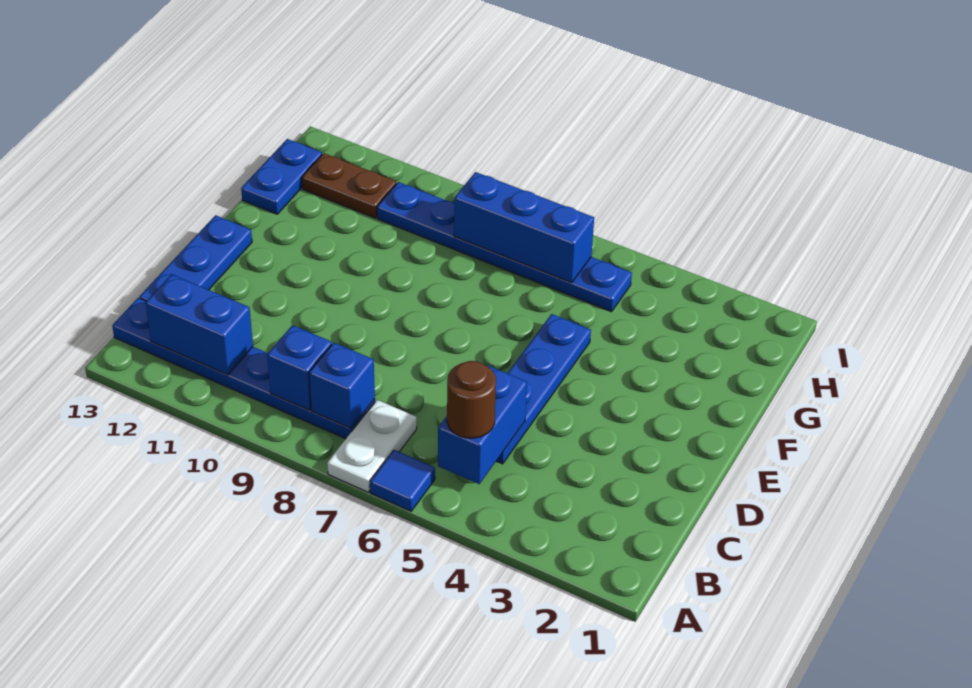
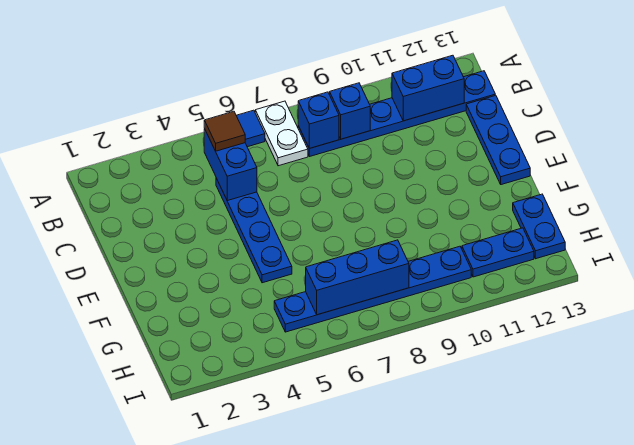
brown 1x1 round brick [447,361,496,438] -> brown 1x1 tile [204,111,245,151]
brown 1x2 plate [302,153,396,218] -> blue 1x2 plate [462,228,534,277]

